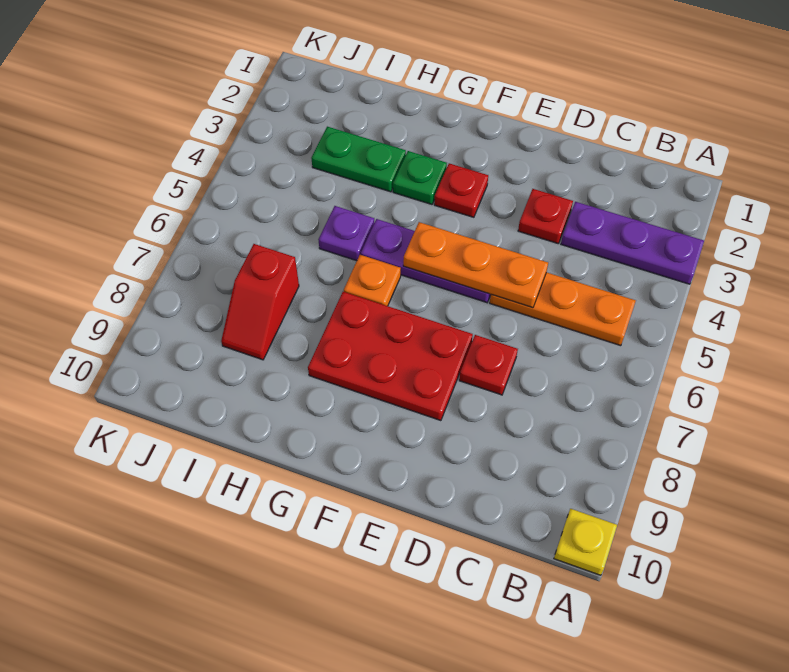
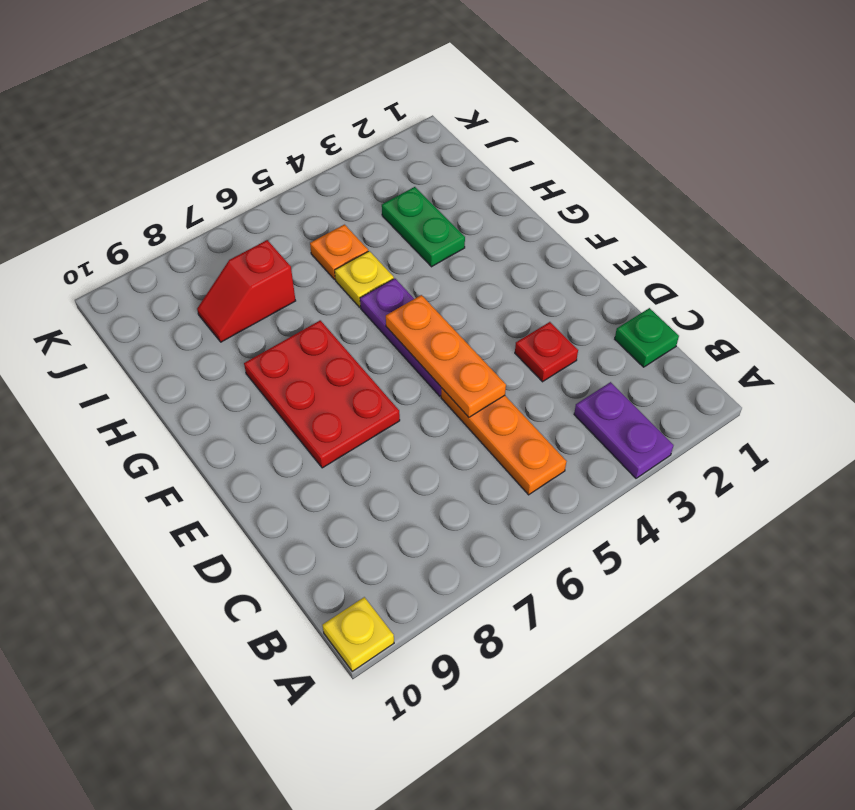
purple 1x3 plate [561,202,704,284] -> purple 1x2 plate [574,382,673,478]
red 1x1 plate [459,335,518,395] -> none
red 1x1 plate [434,163,488,217] -> none
green 1x1 plate [393,151,447,204] -> green 1x1 plate moved to [615,308,679,367]
orange 1x1 plate [344,255,401,306] -> orange 1x1 plate moved to [310,225,368,280]
purple 1x1 plate [318,206,374,261] -> yellow 1x1 plate [335,251,394,307]

